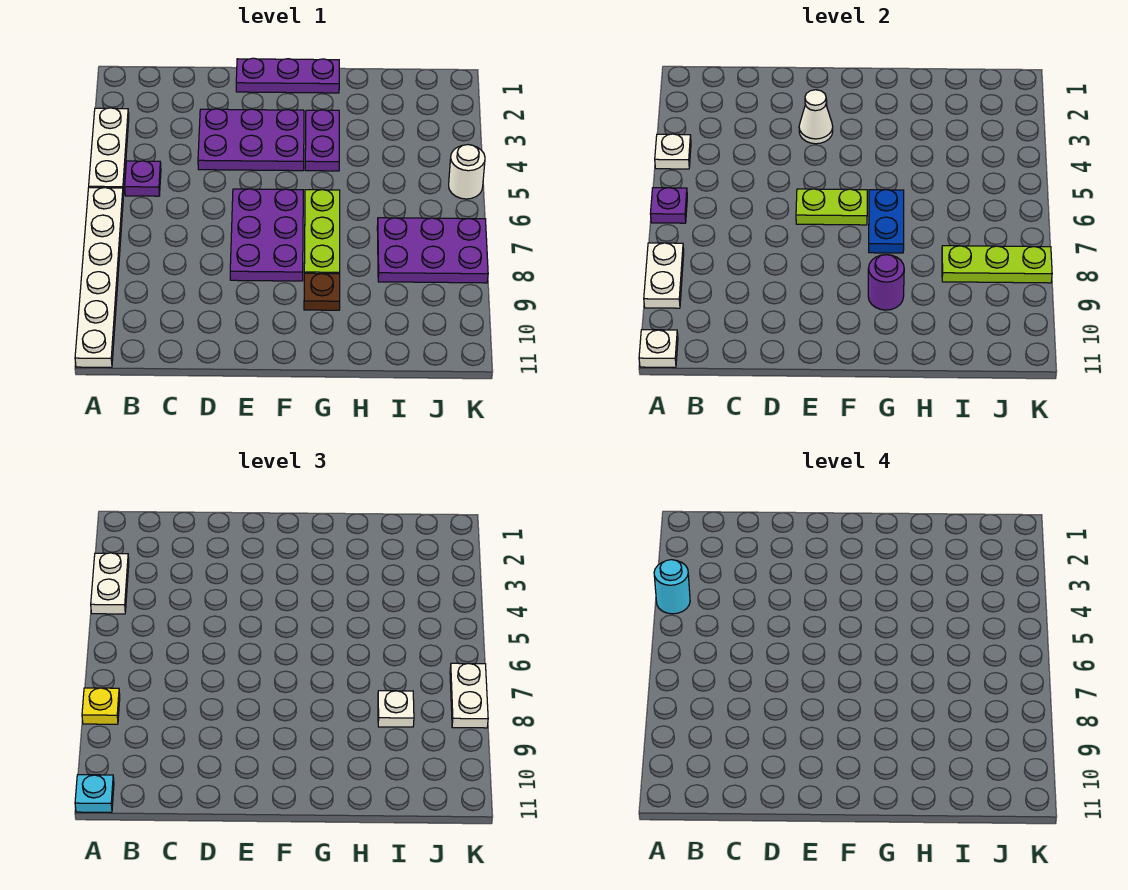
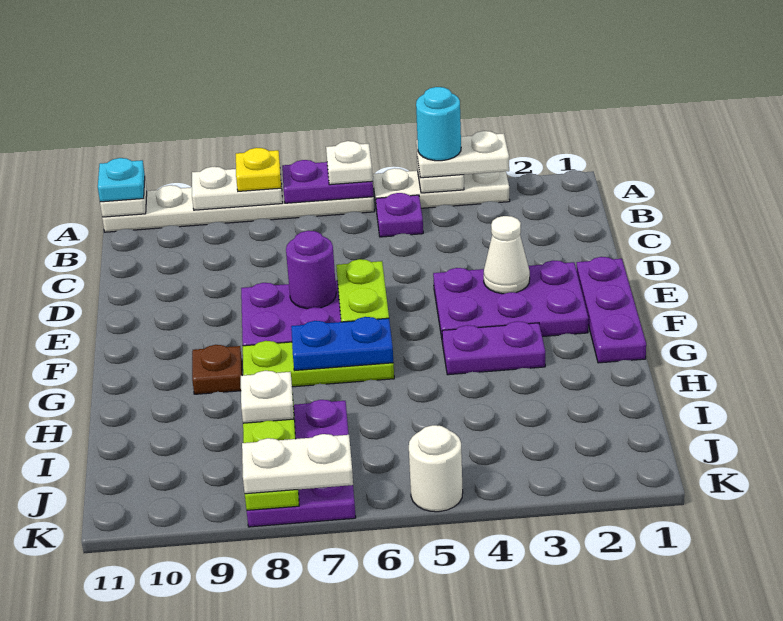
purple 1x1 plate [650,188,687,223] -> purple 1x2 plate [282,160,373,203]
none -> white 1x1 plate [326,141,373,185]
purple 2x3 plate [198,109,304,171] -> purple 2x3 plate turned to [433,260,588,343]
purple 1x1 round brick [868,255,904,310] -> purple 1x1 round brick moved to [286,231,336,309]

